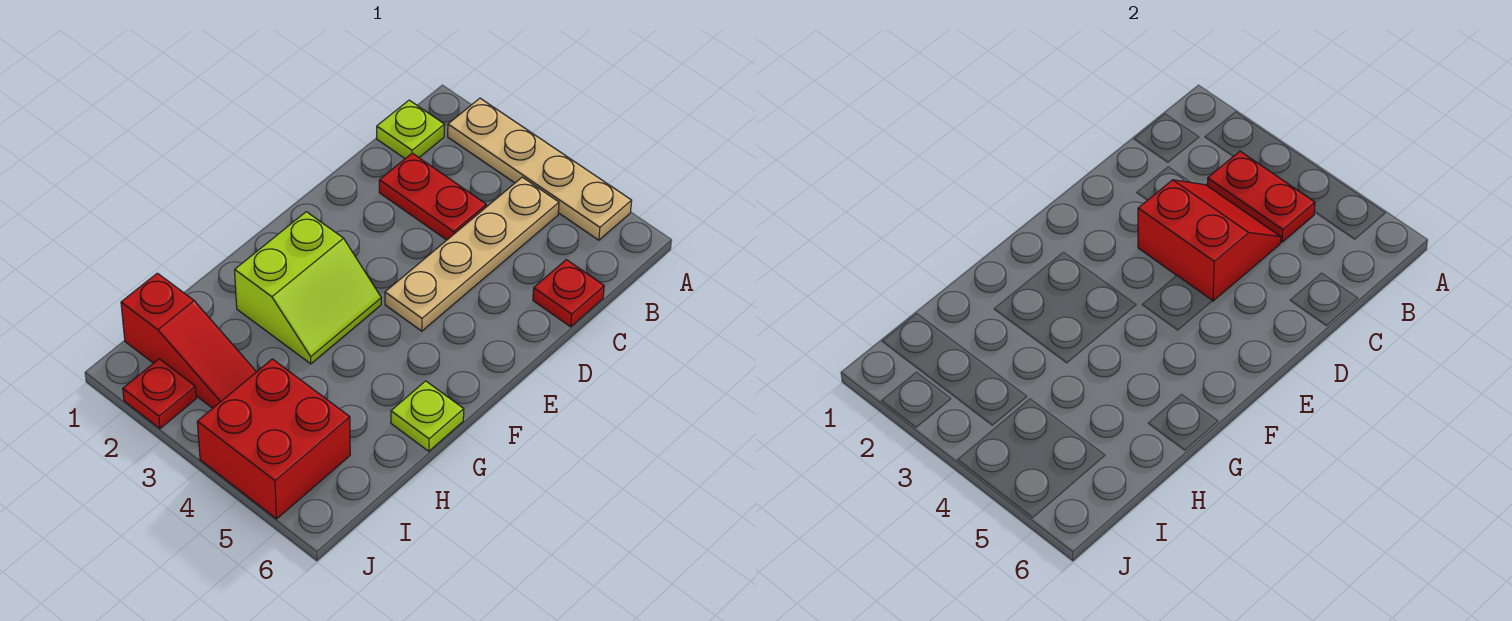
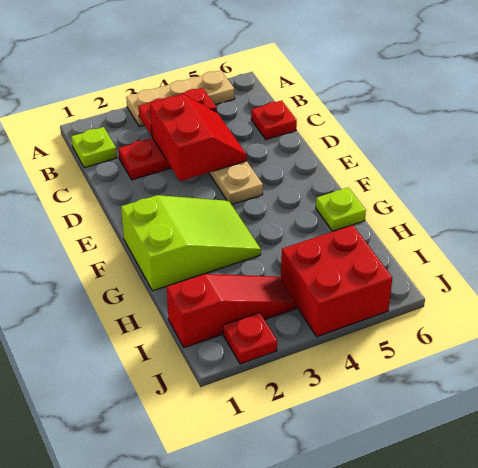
tan 1x4 plate [448,98,632,240] -> tan 1x3 plate [126,70,235,126]
red 2x2 slope [1138,180,1281,301] -> red 2x2 slope turned to [150,94,247,181]
lime 2x2 slope [235,212,381,364] -> lime 2x3 slope [121,195,261,291]

